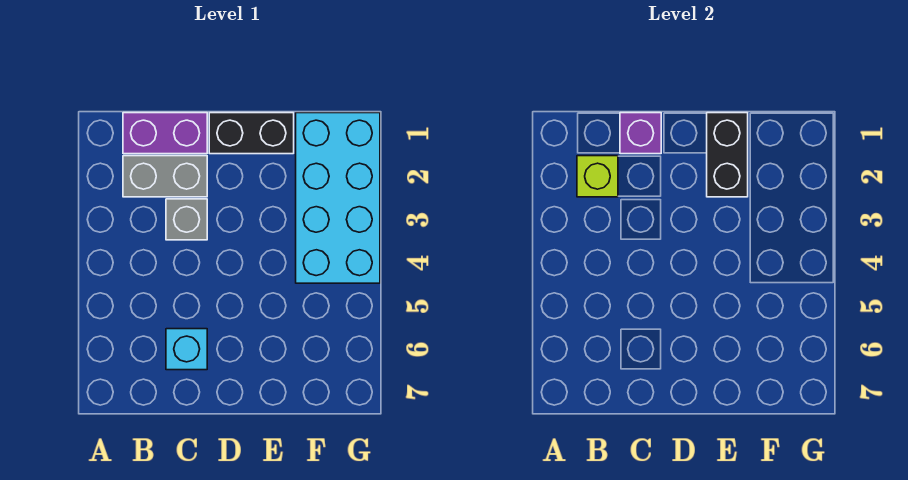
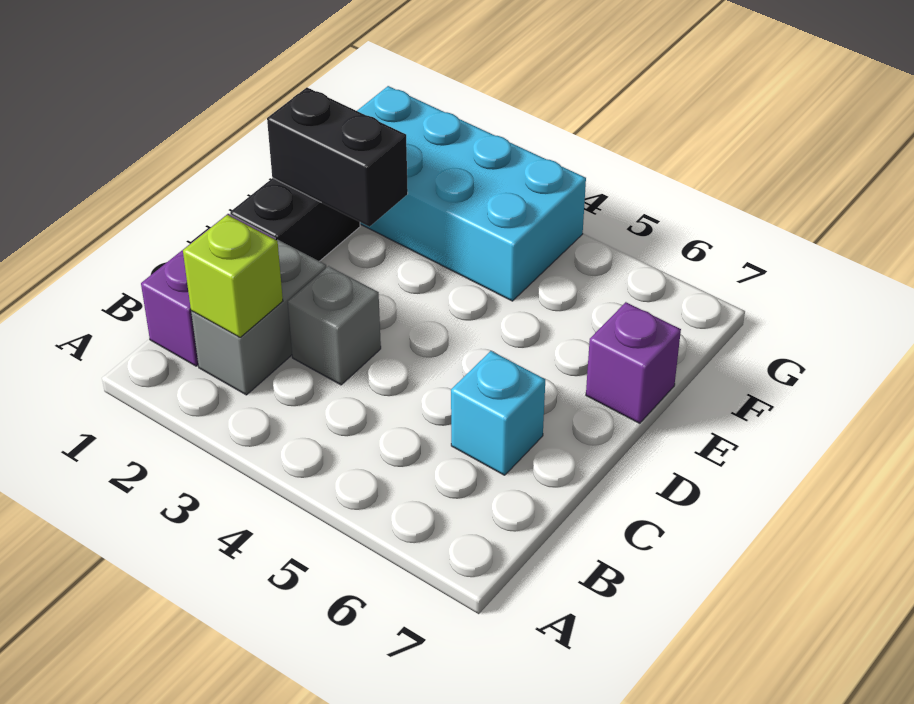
purple 1x1 brick [620,113,661,154] -> purple 1x1 brick moved to [586,302,681,423]

